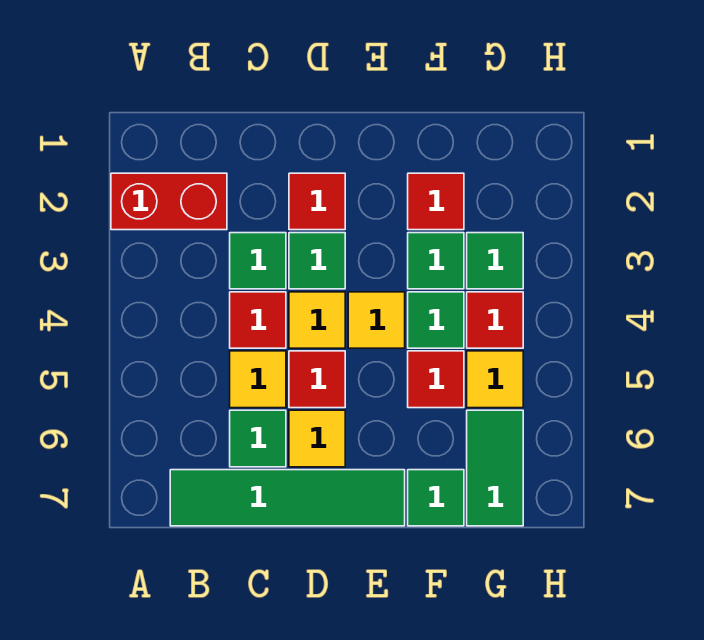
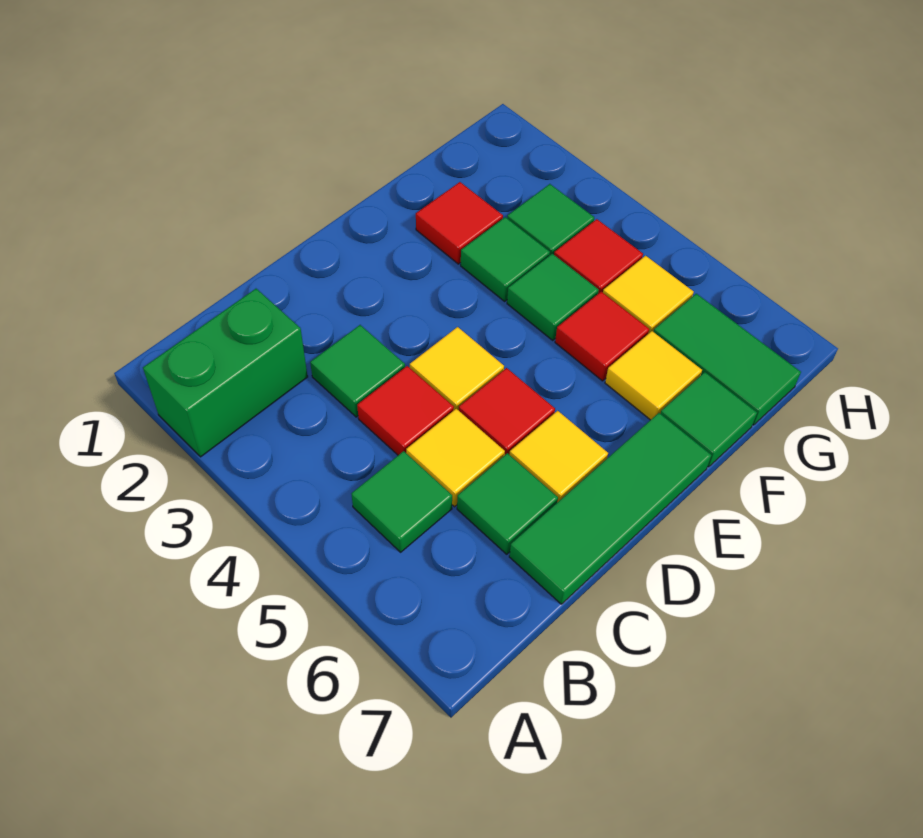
red 1x2 brick [111,173,227,230] -> green 1x2 brick [143,289,308,457]
green 1x4 tile [170,470,405,526] -> green 1x3 tile [509,413,711,604]
red 1x1 tile [289,173,345,230] -> none
green 1x1 tile [289,233,345,289] -> green 1x1 tile moved to [352,451,452,552]
yellow 1x1 tile [348,292,405,348] -> yellow 1x1 tile moved to [605,331,702,420]

